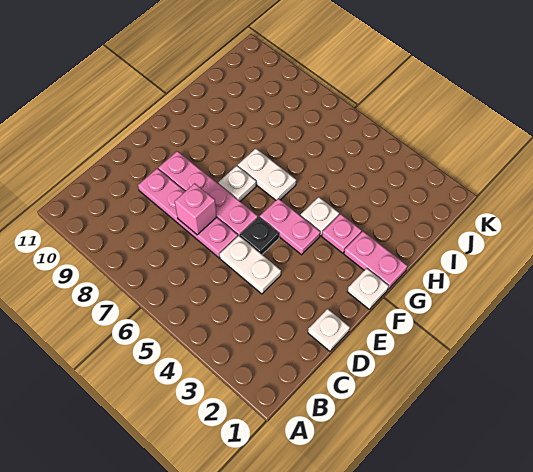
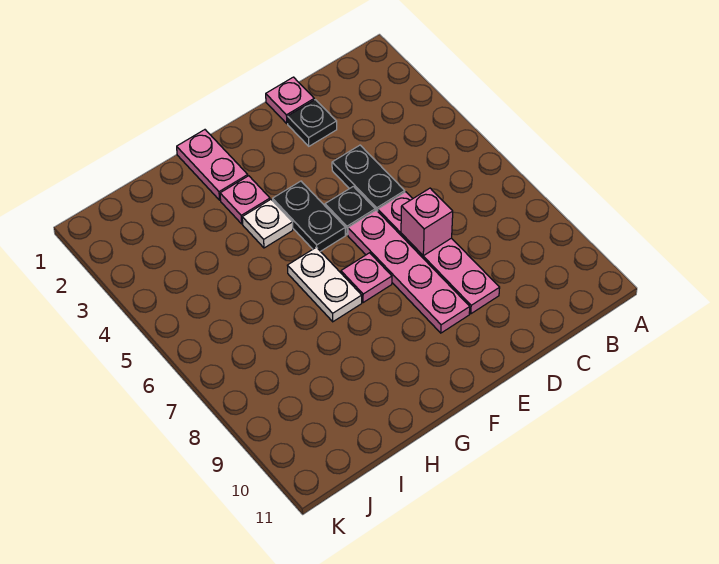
white 1x1 plate [308,309,350,351] -> pink 1x1 plate [266,77,314,123]
none -> black 1x1 plate [288,100,337,146]
white 1x2 plate [219,236,281,294] -> black 1x2 plate [332,145,405,211]
white 1x1 plate [347,268,389,309] -> none
pink 1x2 plate [260,198,320,255] -> black 1x2 plate [273,181,345,251]
white 1x1 plate [218,166,256,201] -> pink 1x1 plate [341,253,392,303]

